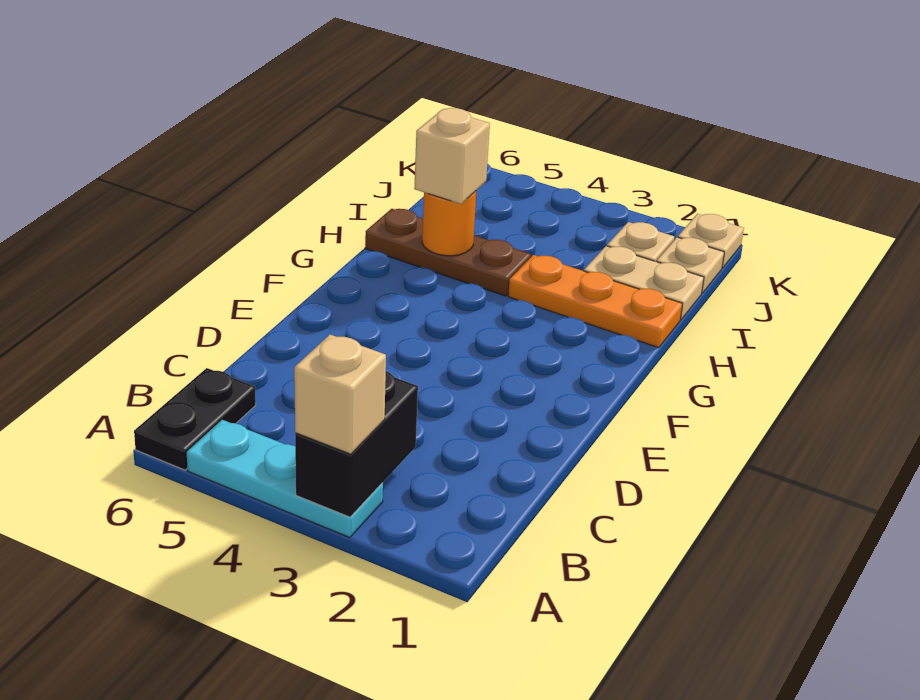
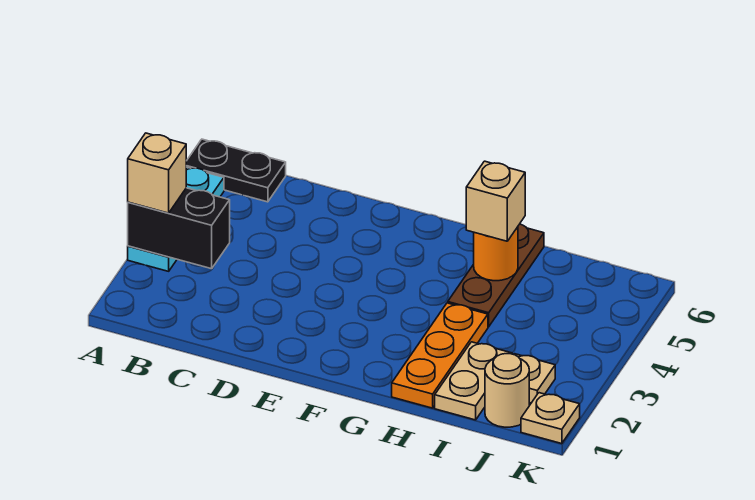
tan 1x1 plate [657,237,724,293] -> tan 1x1 round brick [485,354,529,427]

